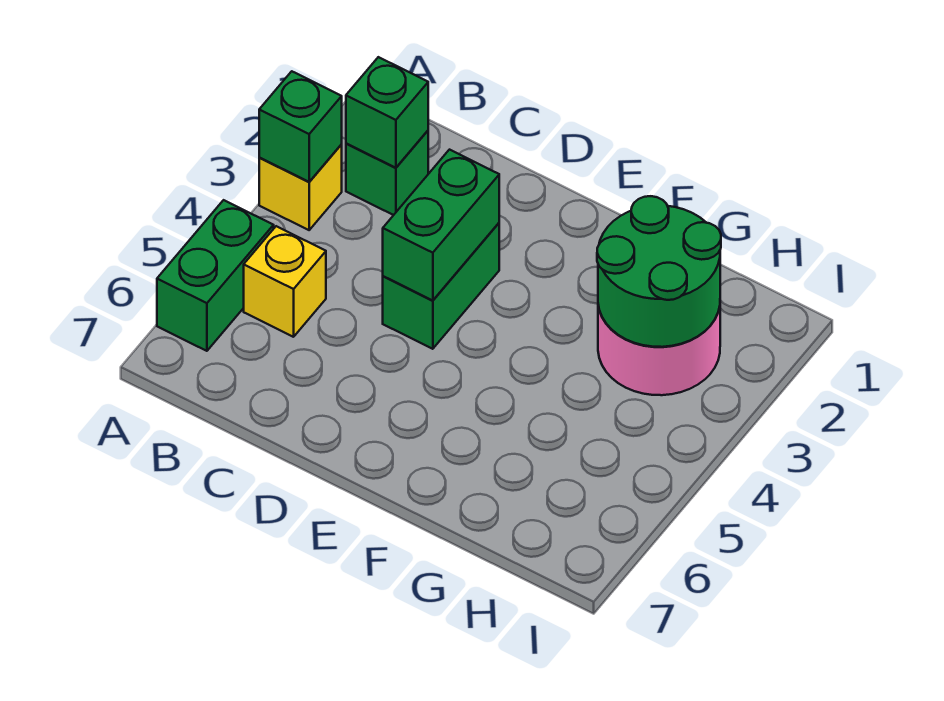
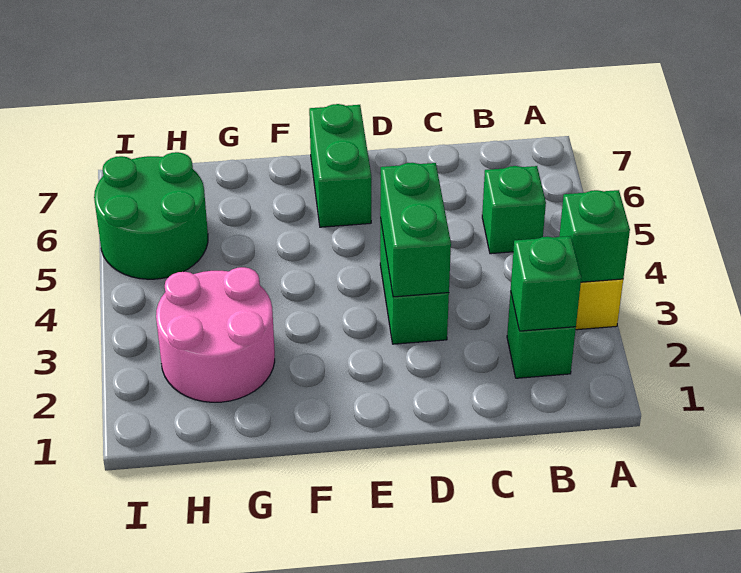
green 1x2 brick [157,200,274,351] -> green 1x2 brick moved to [309,104,371,227]
yellow 1x1 brick [244,226,326,337] -> green 1x1 brick [482,166,546,254]
green 2x2 round brick [597,196,721,347] -> green 2x2 round brick moved to [94,152,208,279]

